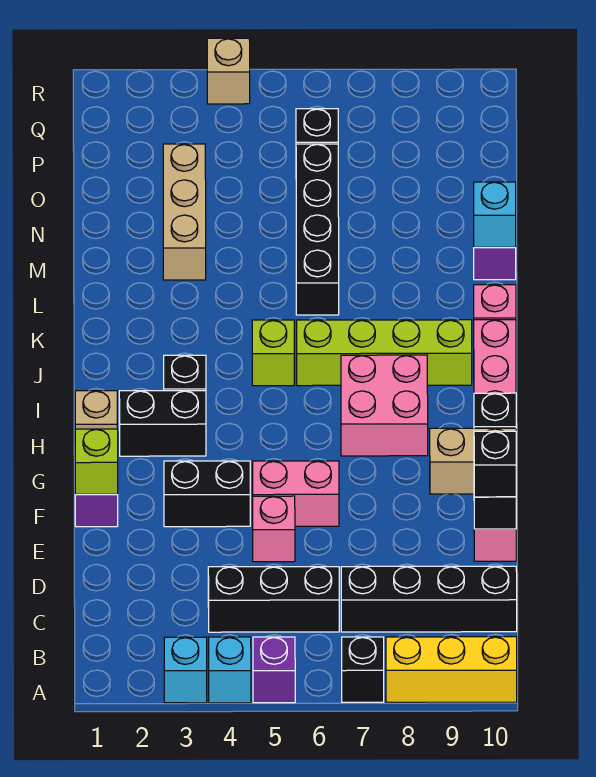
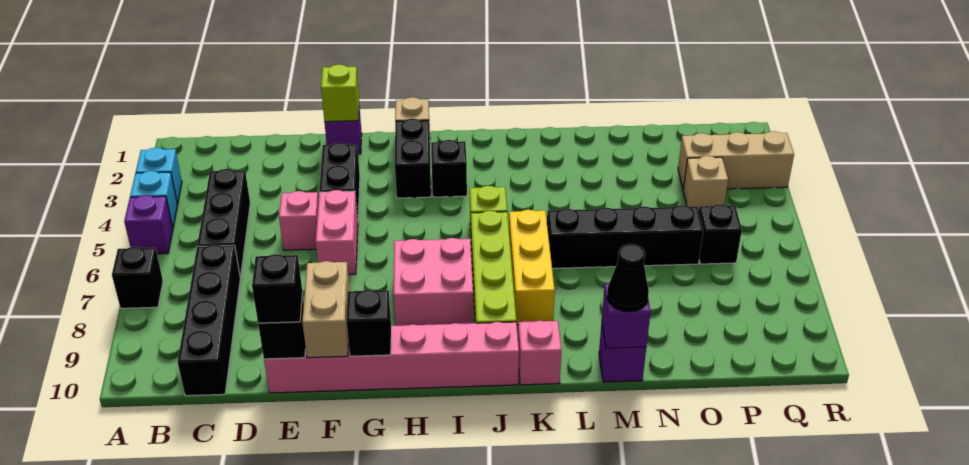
yellow 1x3 brick [386,637,517,702] -> yellow 1x3 brick moved to [509,210,555,325]
tan 1x3 brick [163,144,206,280] -> tan 1x3 brick moved to [678,131,794,190]
cyan 1x1 brick [474,182,516,247] -> purple 1x1 brick [602,284,651,348]
none -> black 1x1 cone [607,244,649,312]
tan 1x1 brick [207,38,250,104] -> tan 1x1 brick moved to [683,156,728,210]

